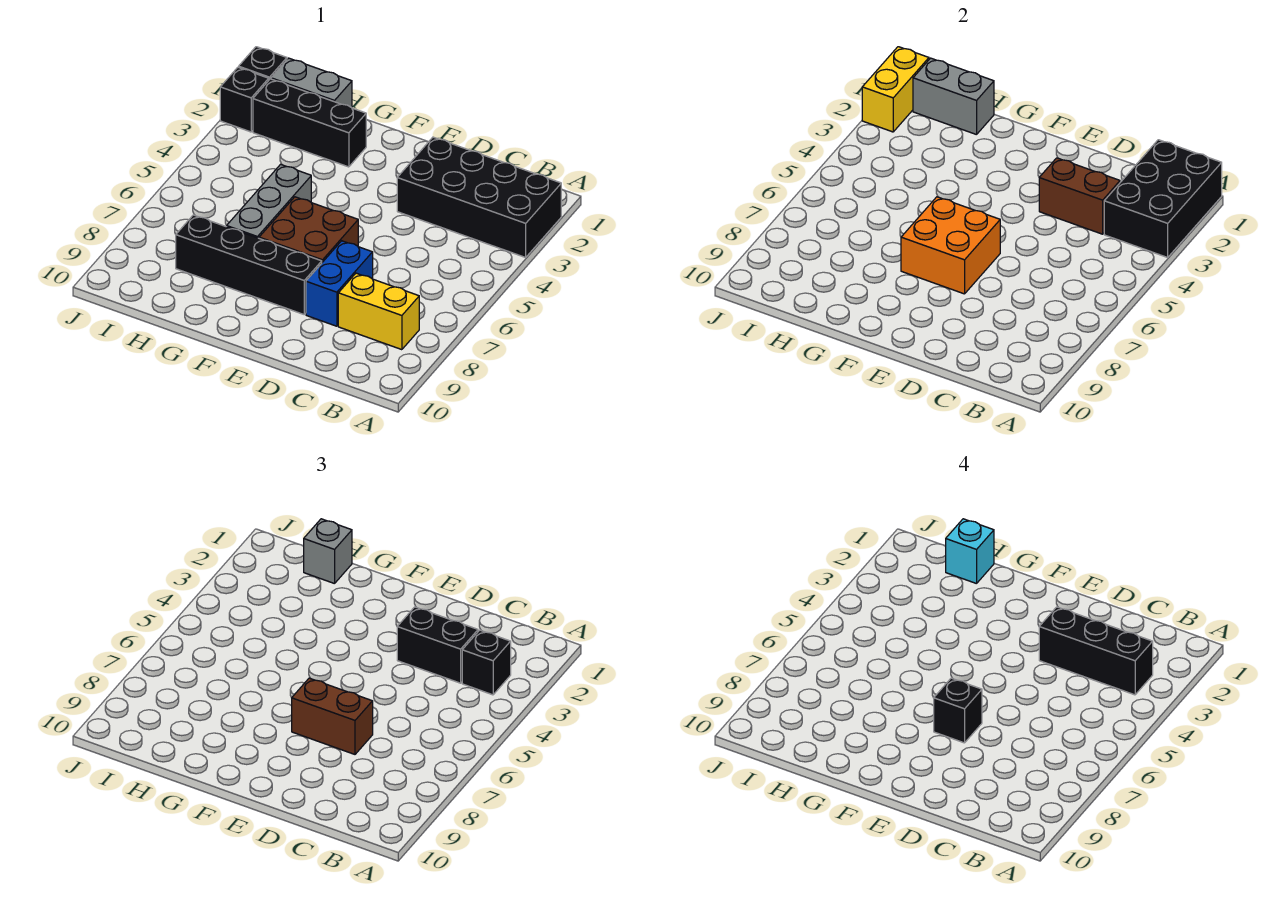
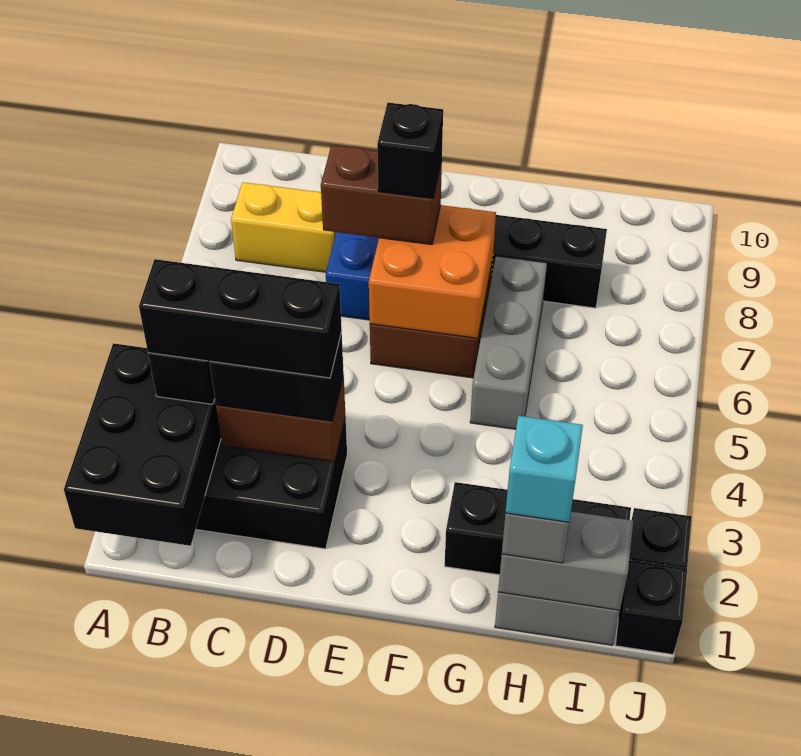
yellow 1x2 brick [862,47,929,132] -> none

